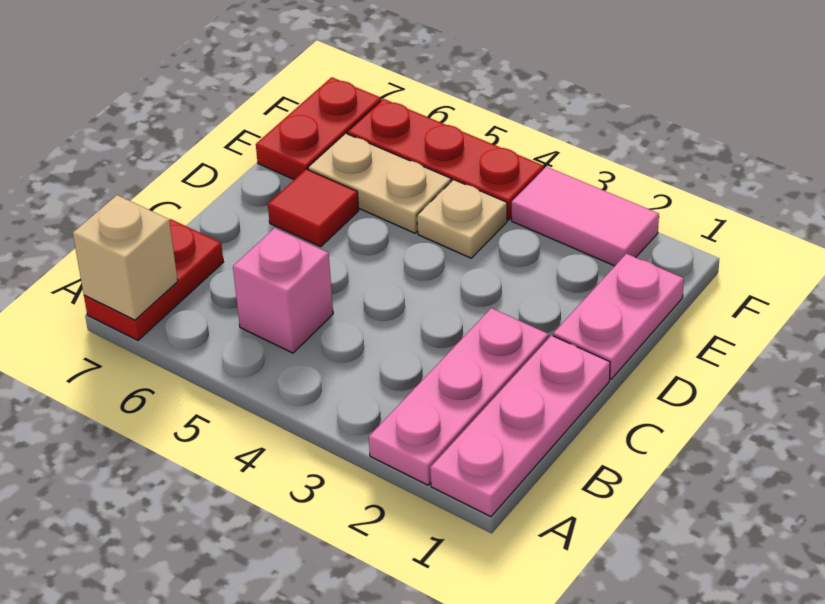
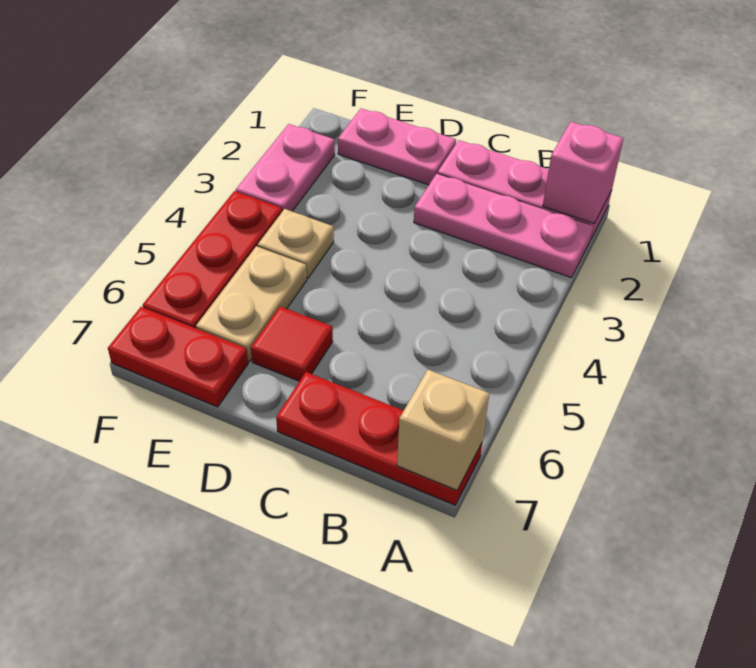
red 1x2 plate [84,219,223,340] -> red 1x3 plate [276,372,482,505]
pink 1x1 brick [233,228,333,353] -> pink 1x1 brick moved to [543,122,624,223]
pink 1x2 tile [512,167,659,266] -> pink 1x2 plate [236,124,335,211]

